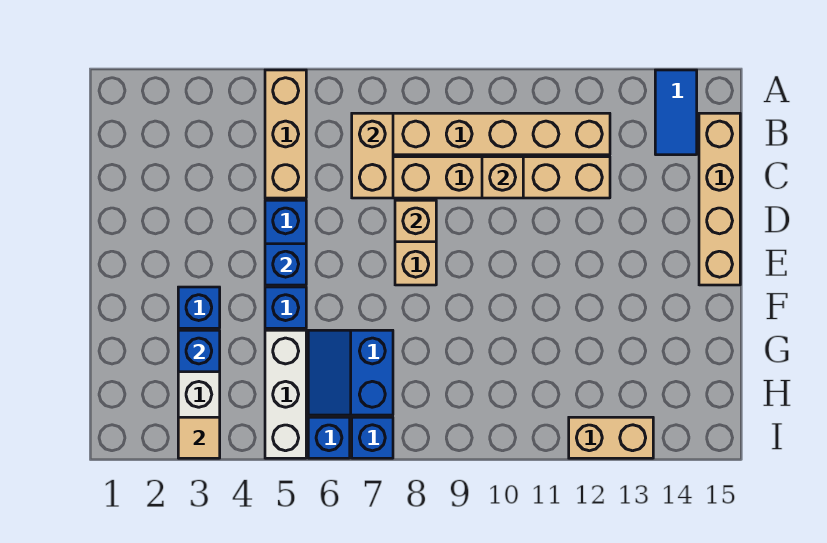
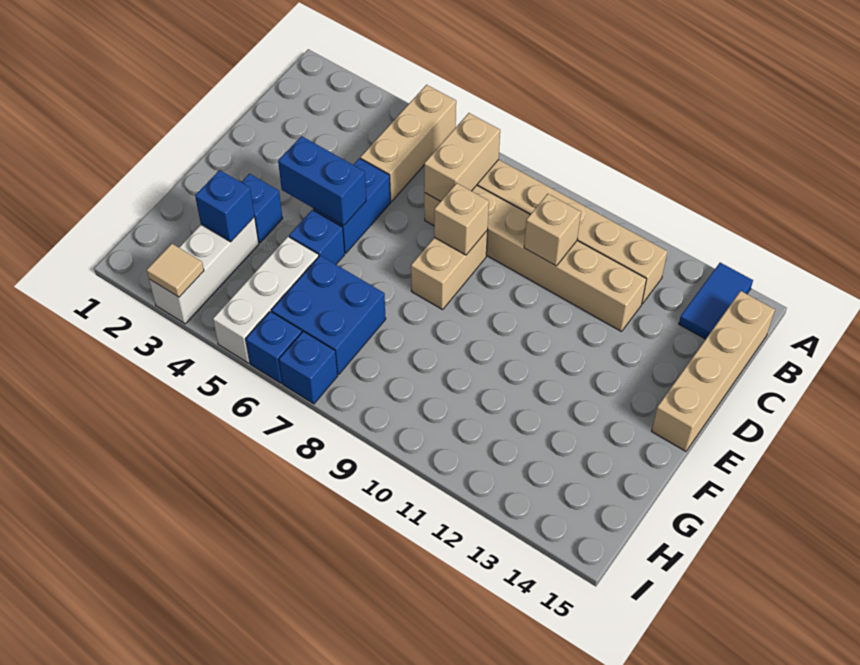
blue 1x1 brick [265,244,306,285] -> blue 1x2 brick [278,136,366,226]
blue 2x2 slope [308,330,393,415] -> blue 2x2 brick [272,256,386,374]
tan 1x2 brick [569,417,653,458] -> none

